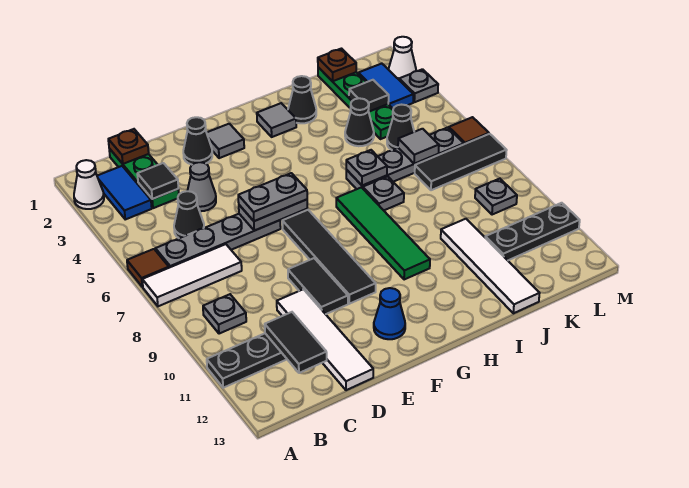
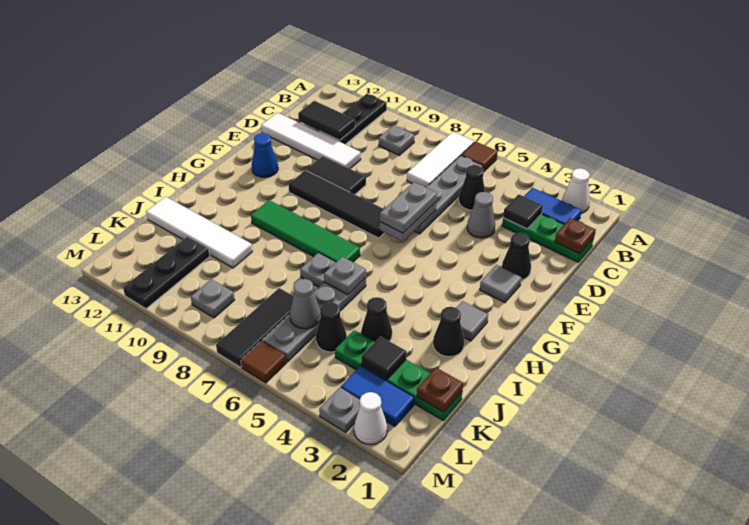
grey 1x1 tile [398,129,439,164] -> grey 1x1 cone [290,279,321,329]

